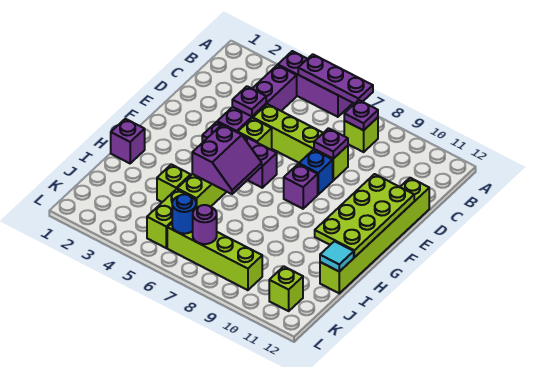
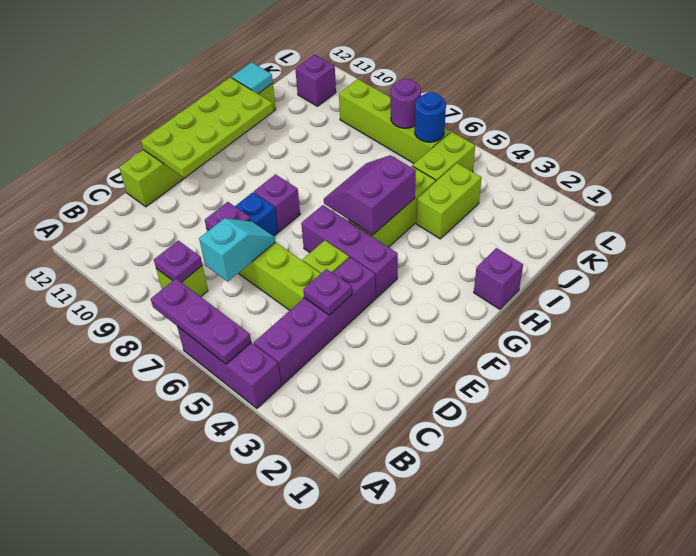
none -> cyan 1x2 slope [199,218,275,281]
lime 1x1 brick [157,164,191,202] -> lime 1x2 brick [416,163,482,239]
lime 1x1 brick [269,266,303,311] -> purple 1x1 brick [295,54,336,106]

